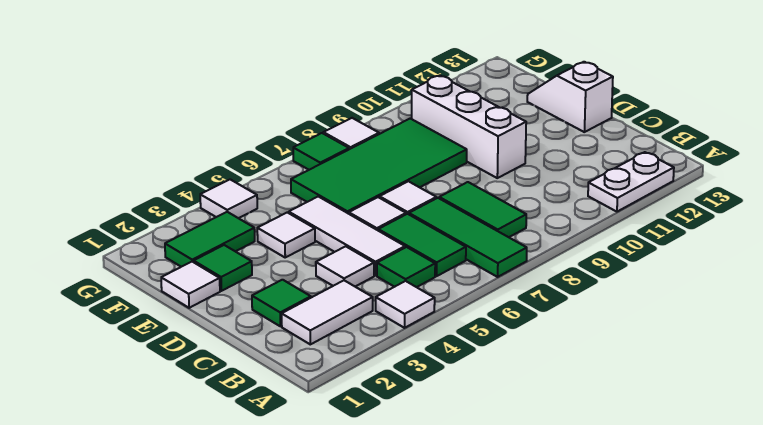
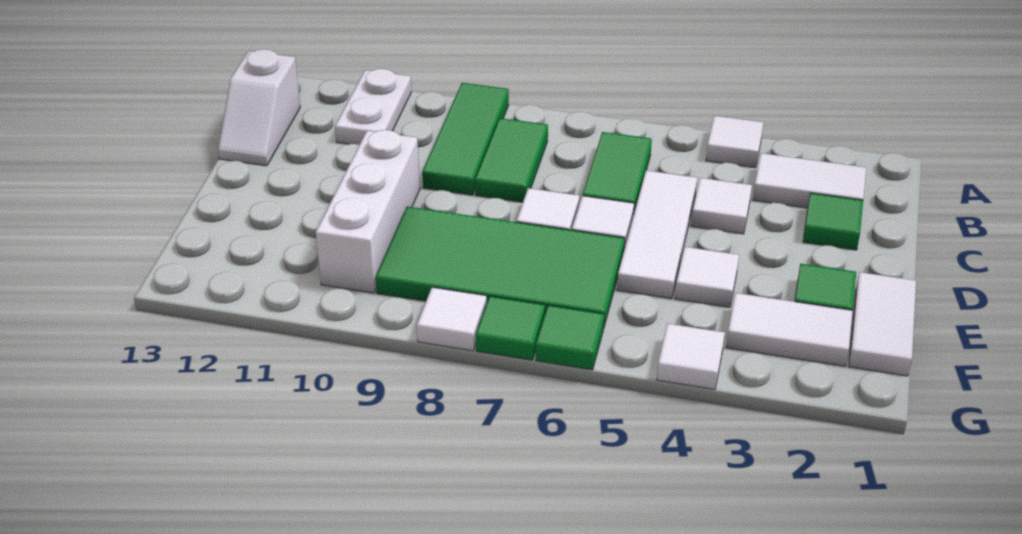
green 1x3 tile [409,198,527,277] -> green 1x3 tile moved to [422,83,509,195]
white 1x2 plate [588,152,674,212] -> white 1x2 plate turned to [335,69,411,145]
green 1x1 tile [377,247,435,287] -> green 1x1 tile moved to [536,305,604,370]
white 1x2 slope [527,62,613,132] -> white 1x2 slope moved to [218,49,300,166]
white 1x1 tile [161,262,220,308] -> white 1x2 tile [849,272,916,376]
green 1x2 tile [165,212,255,267] -> white 1x2 tile [726,293,853,366]

